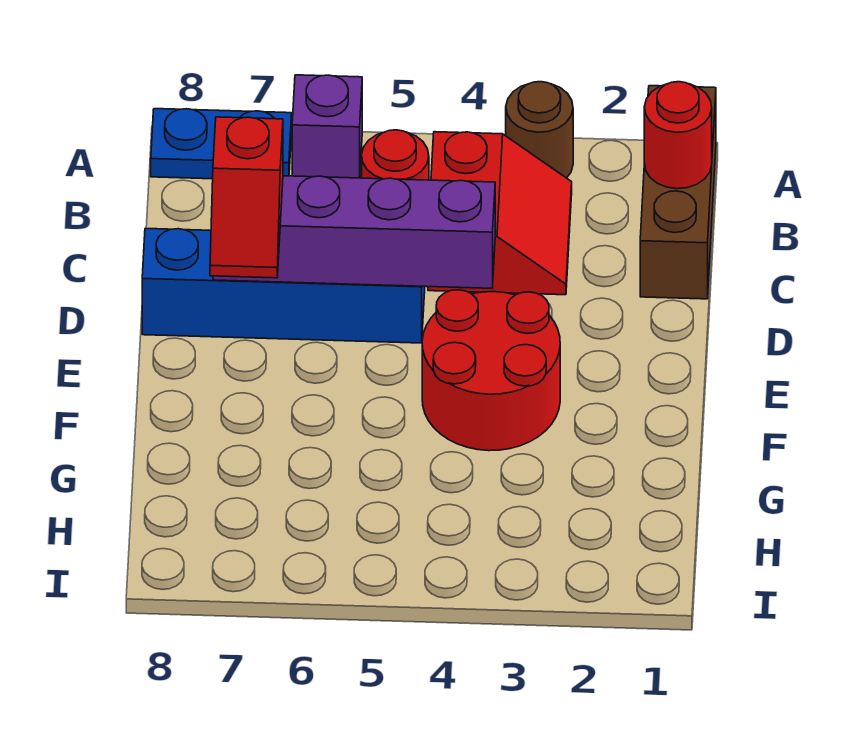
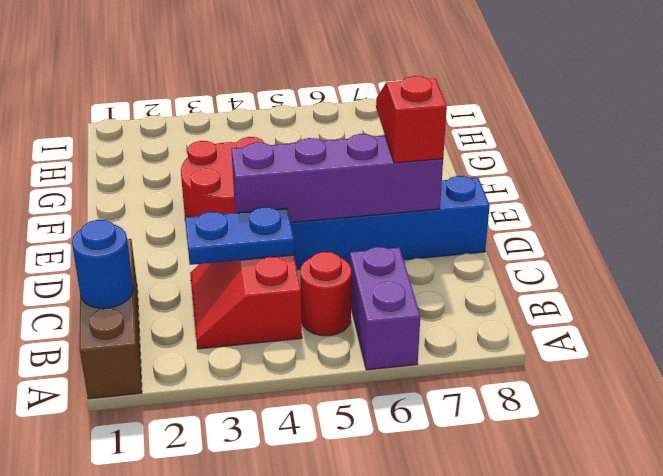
brown 1x1 round brick [506,82,573,178] -> none
purple 1x1 brick [292,75,362,178] -> purple 1x2 brick [350,247,420,370]
blue 1x2 plate [151,109,292,179] -> blue 1x2 plate moved to [185,207,294,265]
red 1x1 round brick [644,82,712,189] -> blue 1x1 round brick [72,220,133,308]

